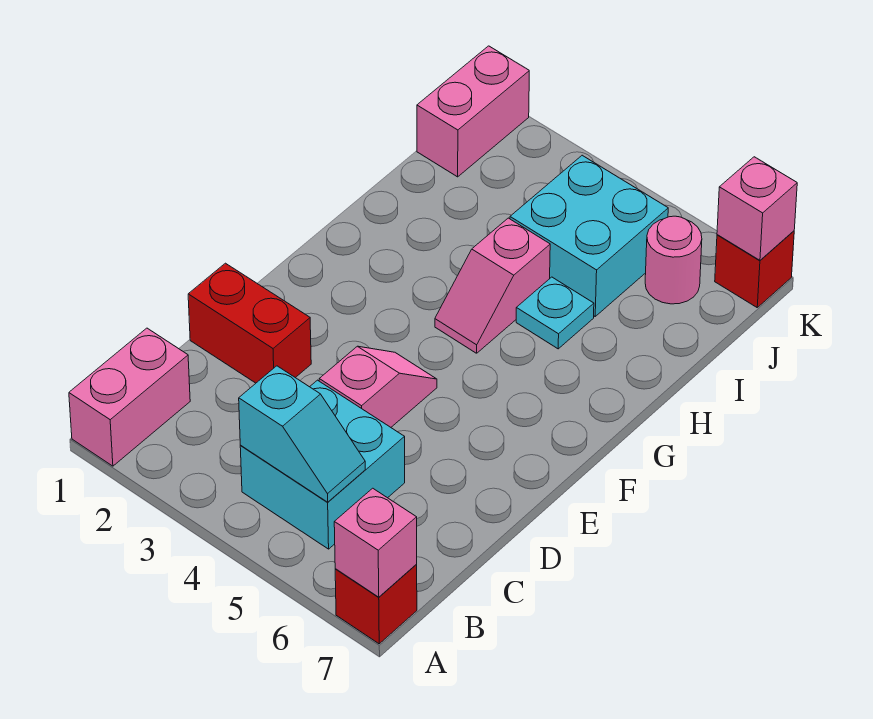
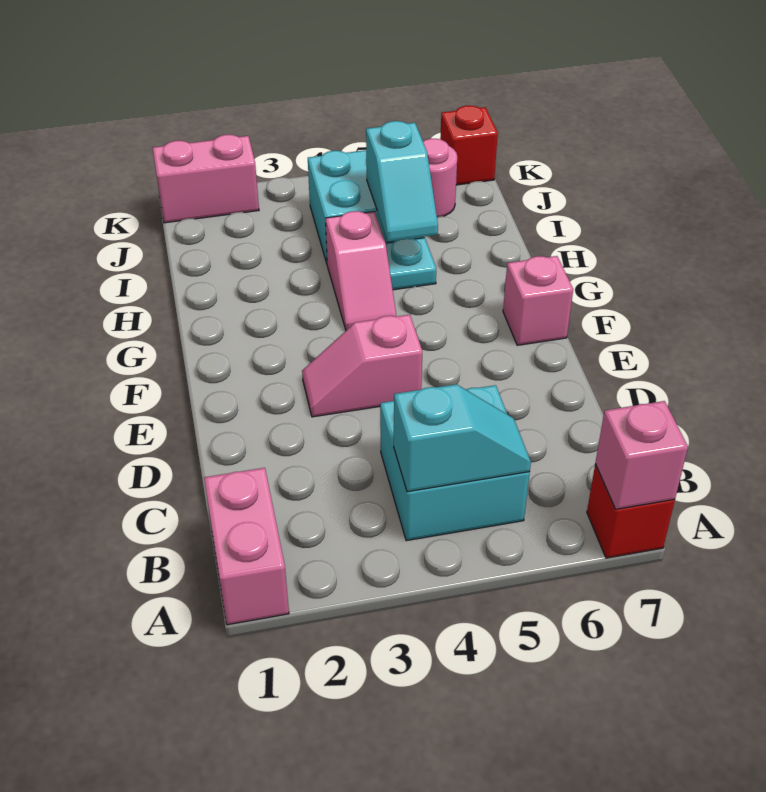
red 1x2 brick [188,263,311,383] -> none
pink 1x2 slope [319,346,437,427] -> pink 1x2 slope turned to [302,315,422,417]
none -> cyan 1x2 slope [366,121,438,241]
pink 1x2 brick [417,46,529,177] -> pink 1x2 brick turned to [153,135,259,223]
pink 1x1 brick [717,157,797,260] -> pink 1x1 brick moved to [503,256,573,345]

